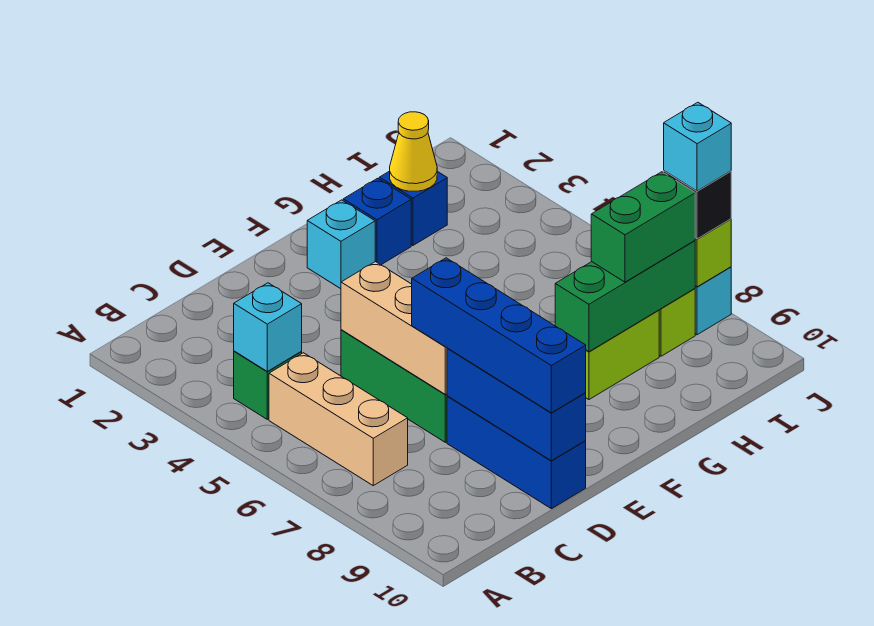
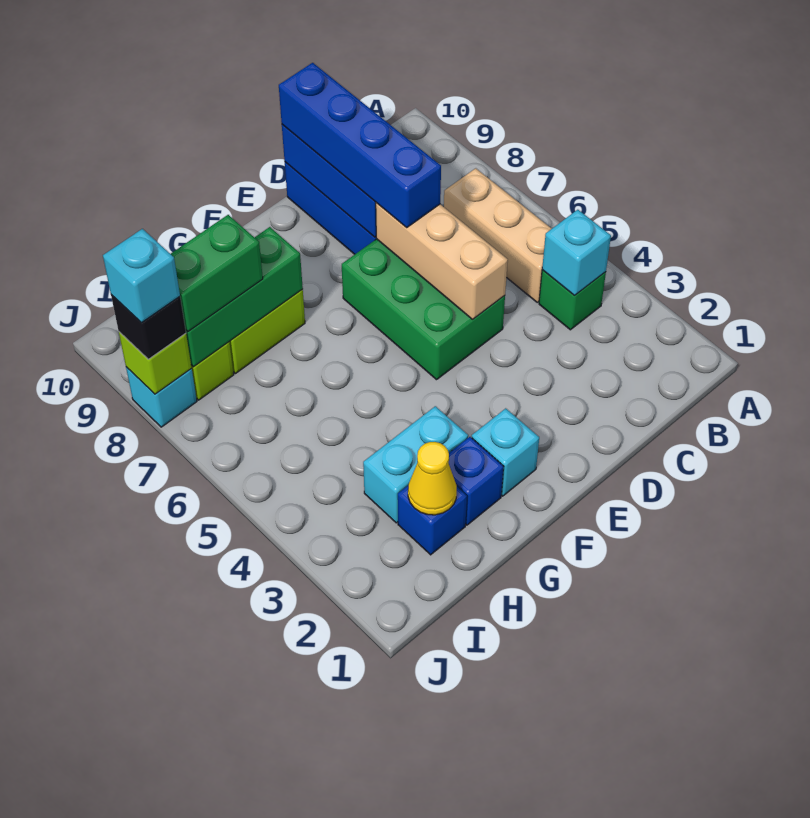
none -> cyan 1x2 brick [363,406,468,523]

